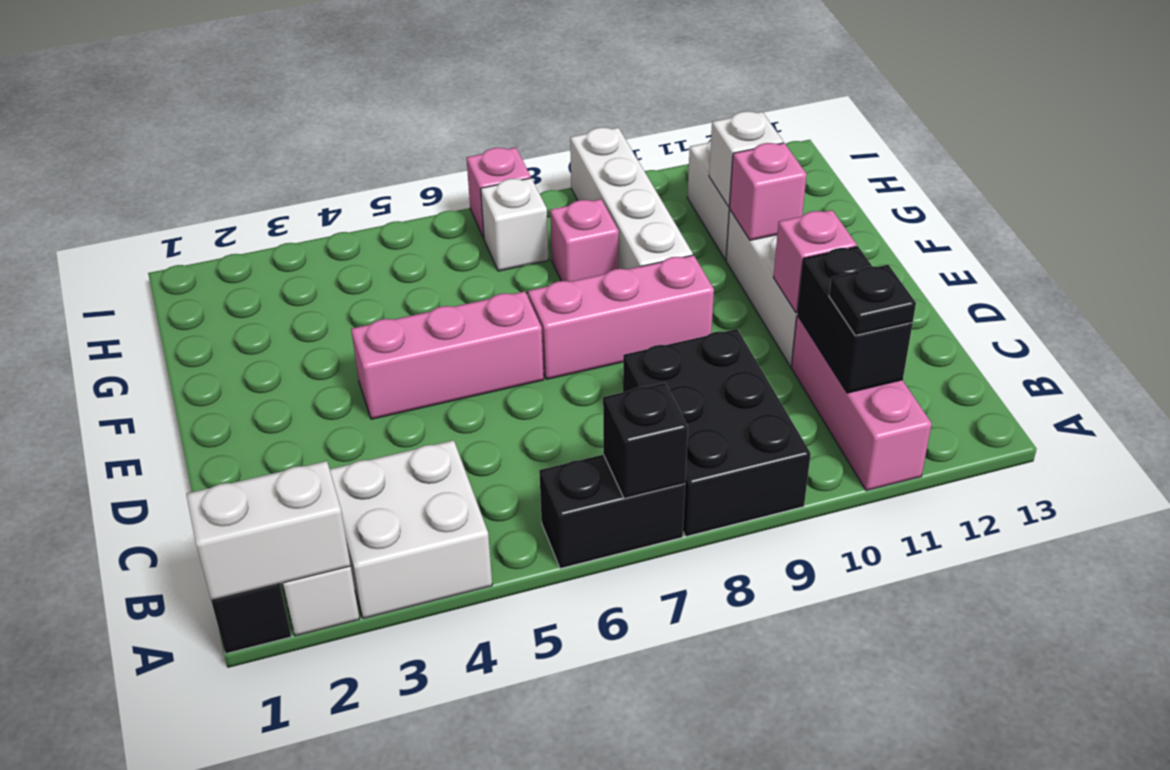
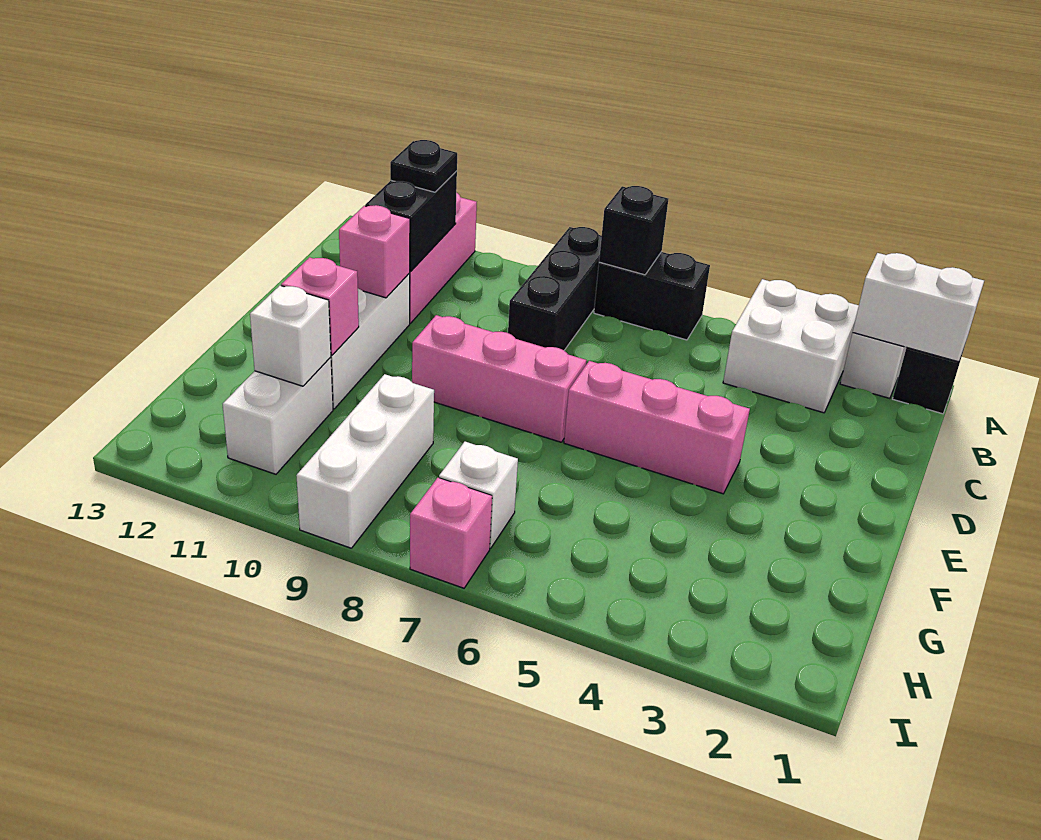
black 2x3 brick [623,329,811,537] -> black 1x3 brick [508,227,602,350]
white 1x4 brick [570,127,693,269] -> white 1x3 brick [296,374,434,548]
pink 1x1 brick [550,199,619,282] -> none

